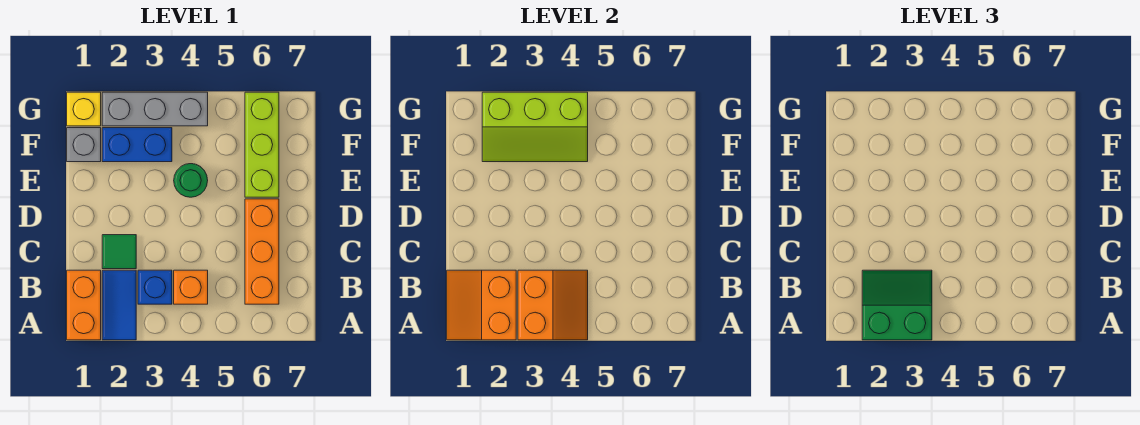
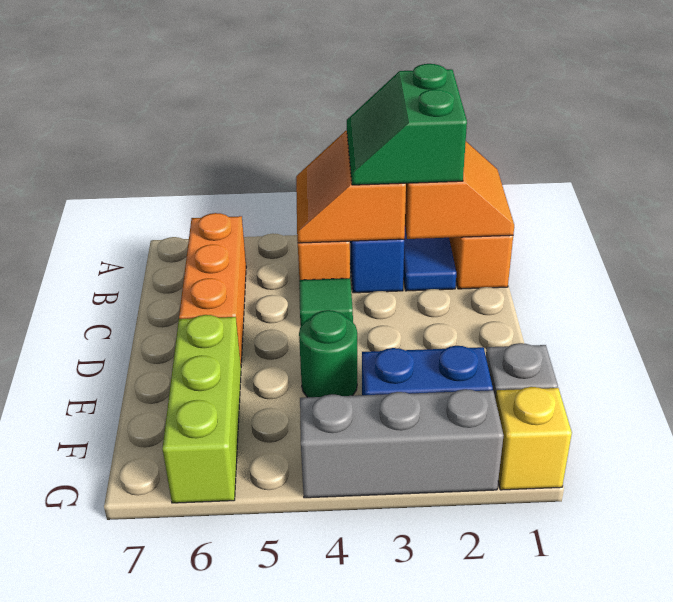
green 2x2 slope [862,270,932,340] -> green 2x2 slope turned to [347,64,467,185]
green 1x1 tile [102,235,136,269] -> green 1x1 tile moved to [299,278,353,326]
lime 2x3 slope [482,92,588,162] -> none

